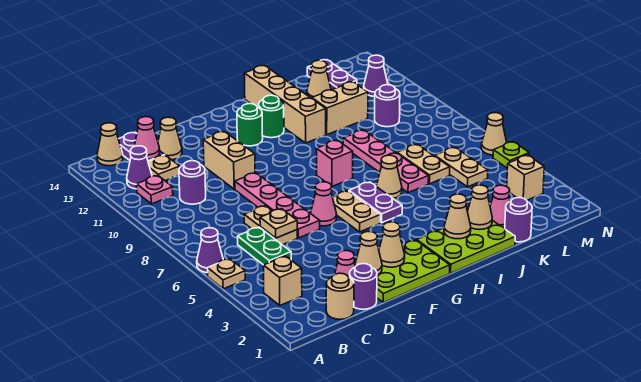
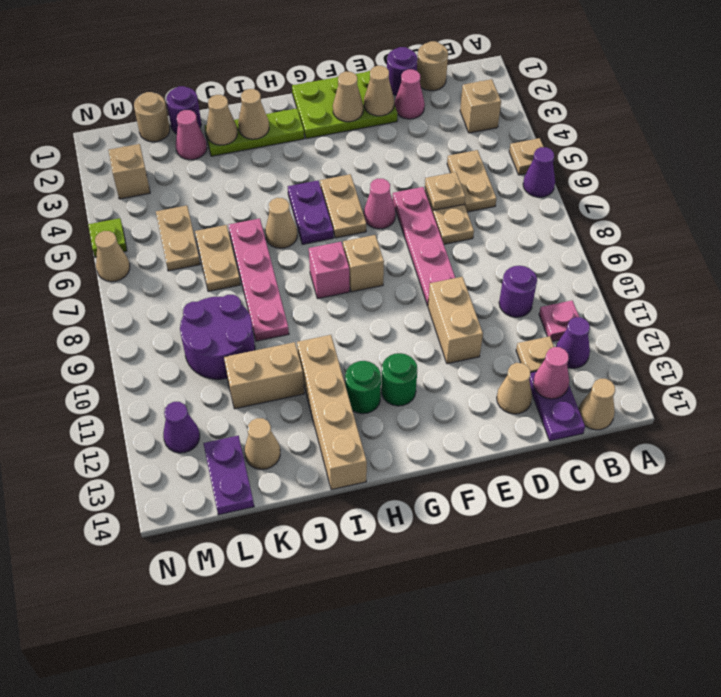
green 1x2 plate [238,227,291,265] -> tan 1x2 plate [447,150,496,212]
none -> tan 1x1 brick [343,235,384,292]
lime 2x3 plate [417,220,515,273] -> lime 1x3 plate [205,108,304,156]
none -> tan 1x1 round brick [134,92,170,142]
purple 1x1 round brick [375,85,400,127] -> purple 2x2 round brick [180,295,255,379]

